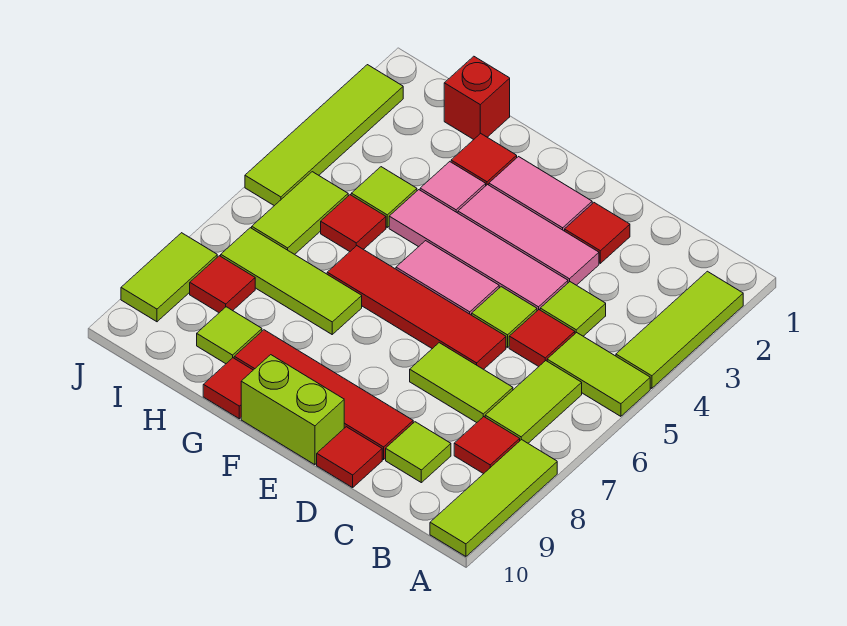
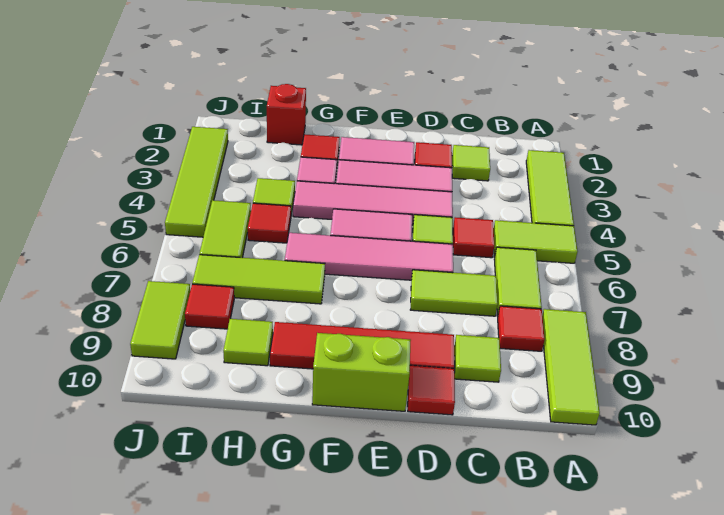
lime 1x1 tile [540,282,606,336] -> lime 1x1 tile moved to [452,145,490,181]
red 1x4 tile [327,246,506,369] -> pink 1x4 tile [285,233,453,280]
red 1x1 tile [203,358,253,419] -> none

